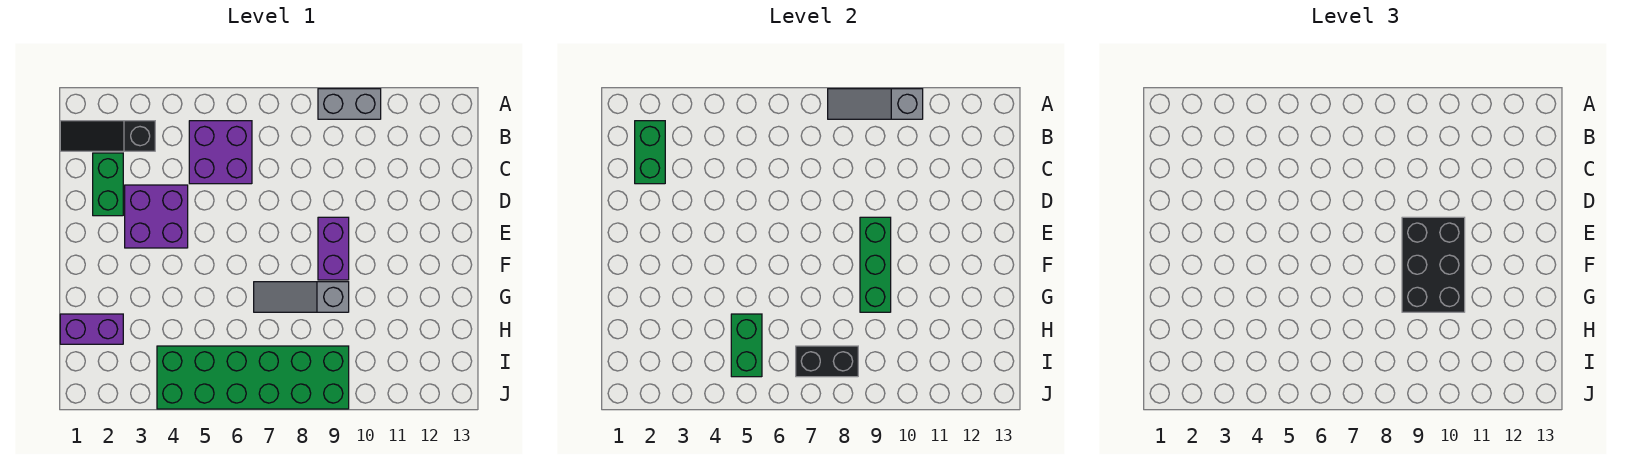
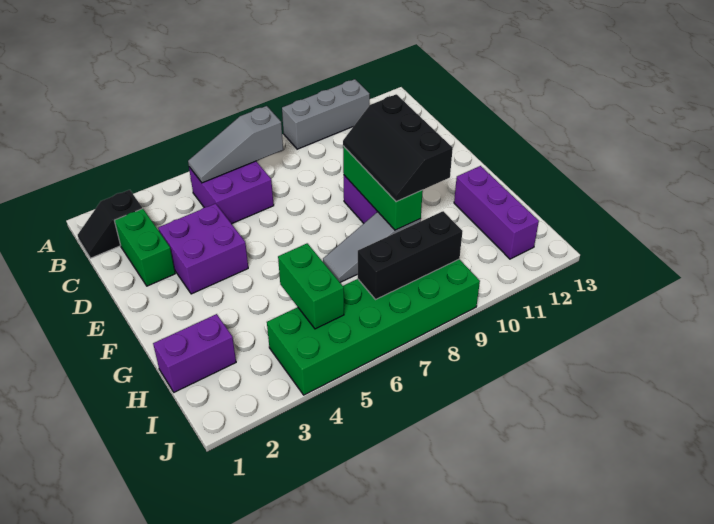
grey 1x3 slope [828,89,923,119] -> grey 1x3 slope moved to [188,106,283,183]
grey 1x2 brick [318,89,381,119] -> grey 1x3 brick [282,79,370,149]
black 1x3 slope [60,121,155,151] -> black 1x2 slope [78,190,143,258]
green 1x2 brick [635,121,665,184] -> none
black 2x3 brick [1402,217,1465,312] -> black 2x3 slope [343,94,453,202]
none -> purple 1x3 brick [454,166,539,259]
black 1x2 brick [796,346,858,377] -> black 1x3 brick [358,211,463,299]

